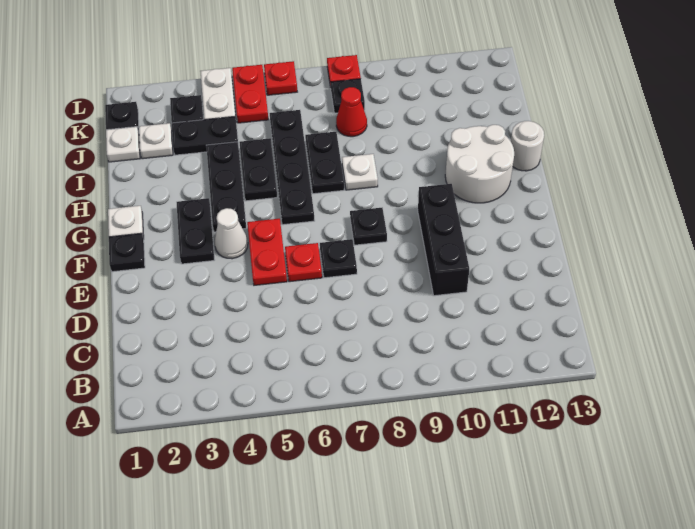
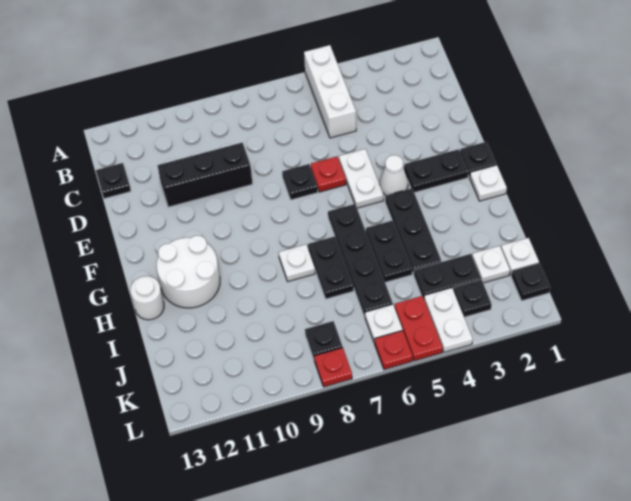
none -> white 1x3 brick [304,45,356,138]
black 1x3 brick [418,184,469,296] -> black 1x3 brick turned to [157,143,253,207]
red 1x2 plate [247,219,287,285] -> white 1x2 plate [339,149,383,208]
black 1x2 plate [177,198,214,264] -> black 1x2 plate turned to [404,149,468,192]
black 1x1 plate [350,208,387,245] -> black 1x1 plate moved to [96,163,131,199]
red 1x1 cone [336,87,367,137] -> none
none -> white 1x1 plate [365,304,403,343]

